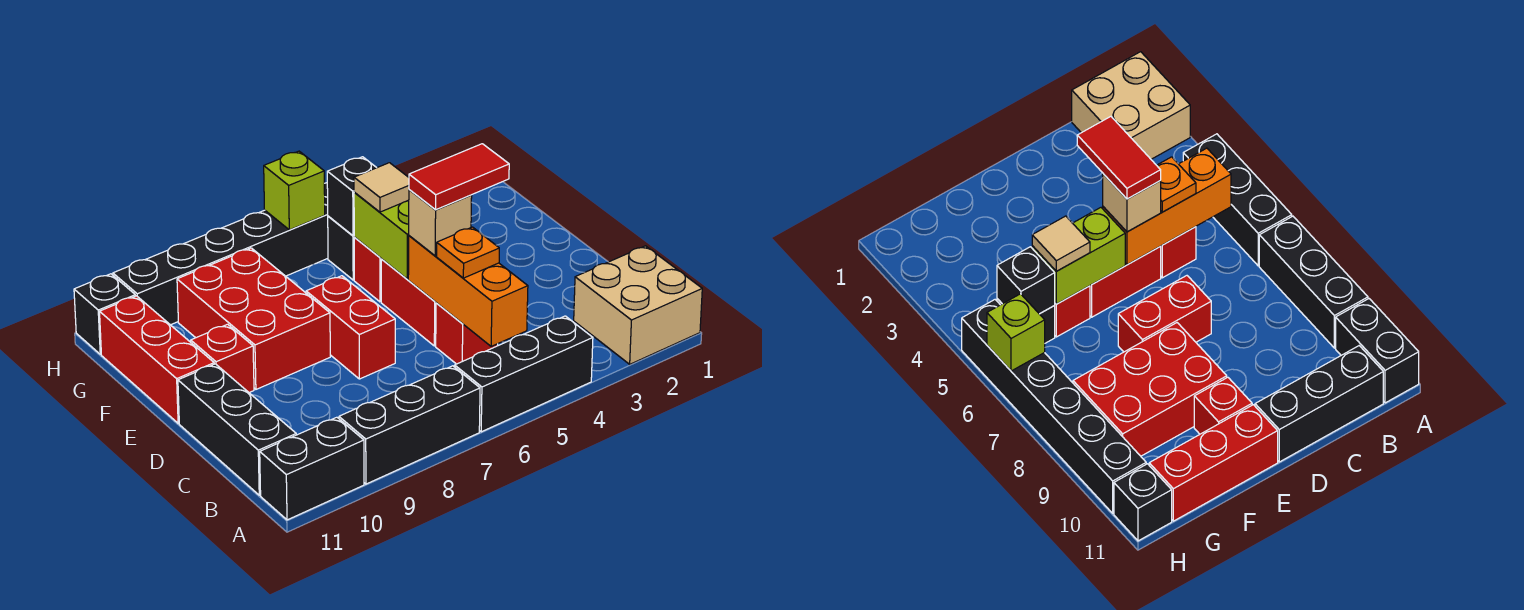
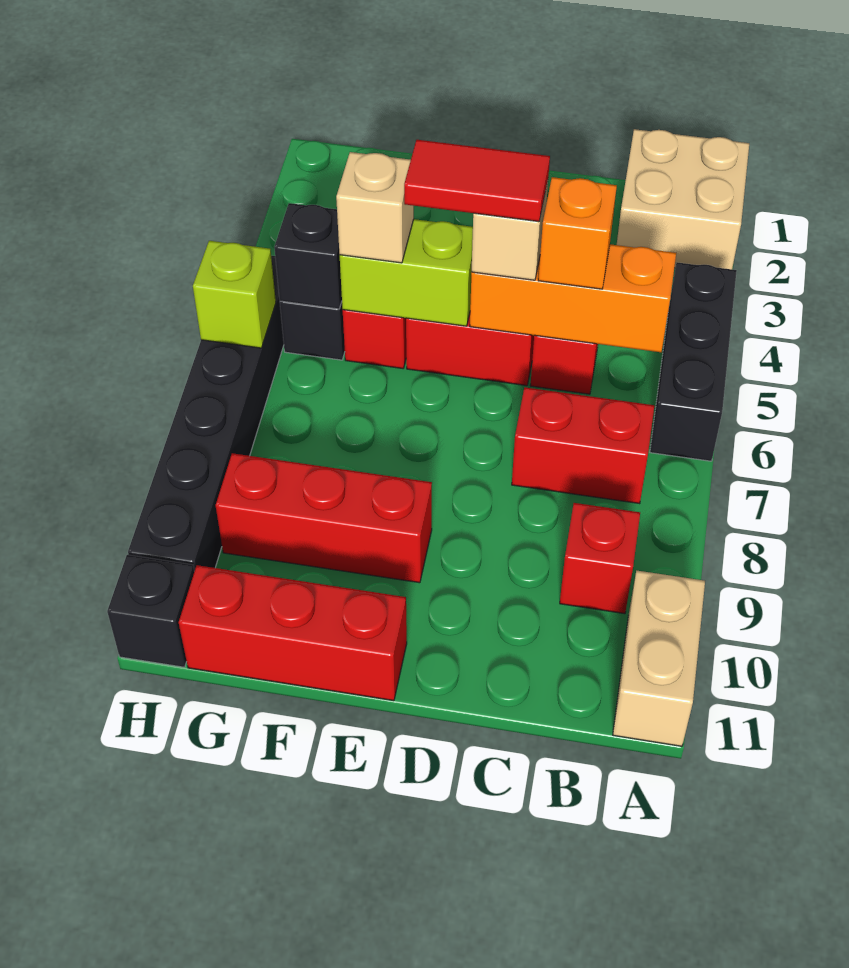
black 1x3 brick [339,366,480,484] -> none
black 1x2 brick [260,417,364,520] -> tan 1x2 brick [613,571,705,746]
black 1x3 brick [178,364,296,495] -> none
orange 1x1 plate [437,227,499,278] -> orange 1x1 brick [538,177,617,289]
red 1x2 tile [409,144,509,210] -> red 1x2 tile turned to [404,140,550,222]
red 1x2 brick [306,276,395,379] -> red 1x2 brick moved to [512,387,654,504]
red 2x3 brick [177,248,330,389] -> red 1x3 brick [216,453,432,583]
red 1x1 brick [191,324,254,392] -> red 1x1 brick moved to [560,503,640,614]
tan 1x1 tile [354,163,409,212] -> tan 1x1 brick [336,152,414,263]

